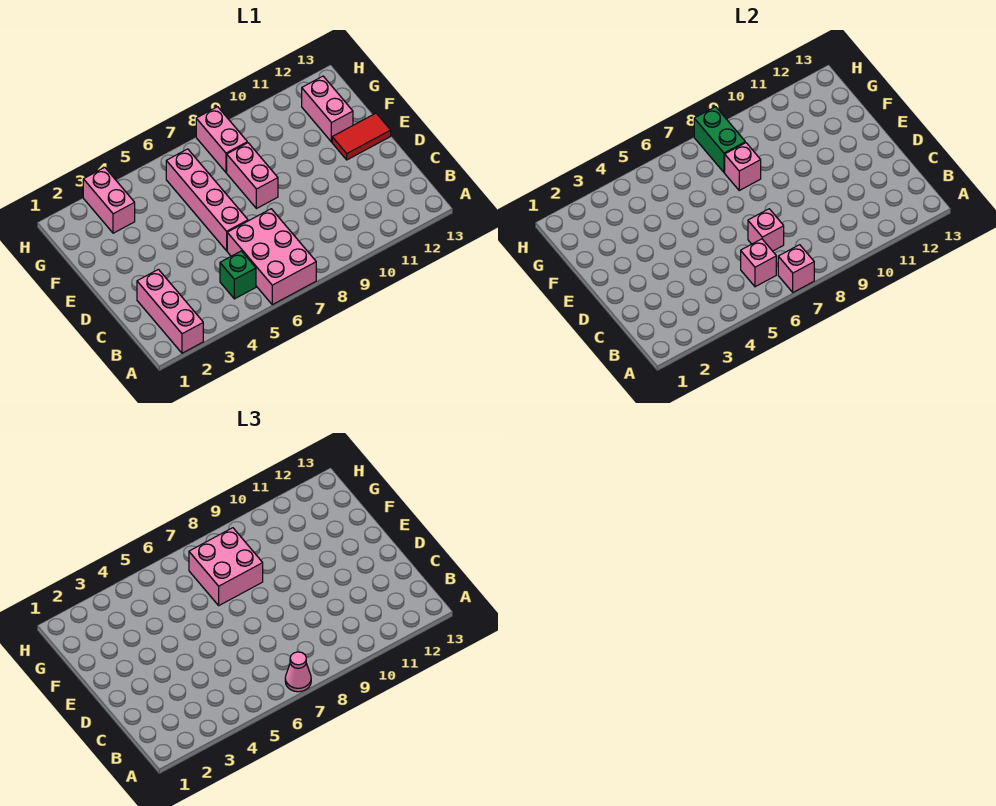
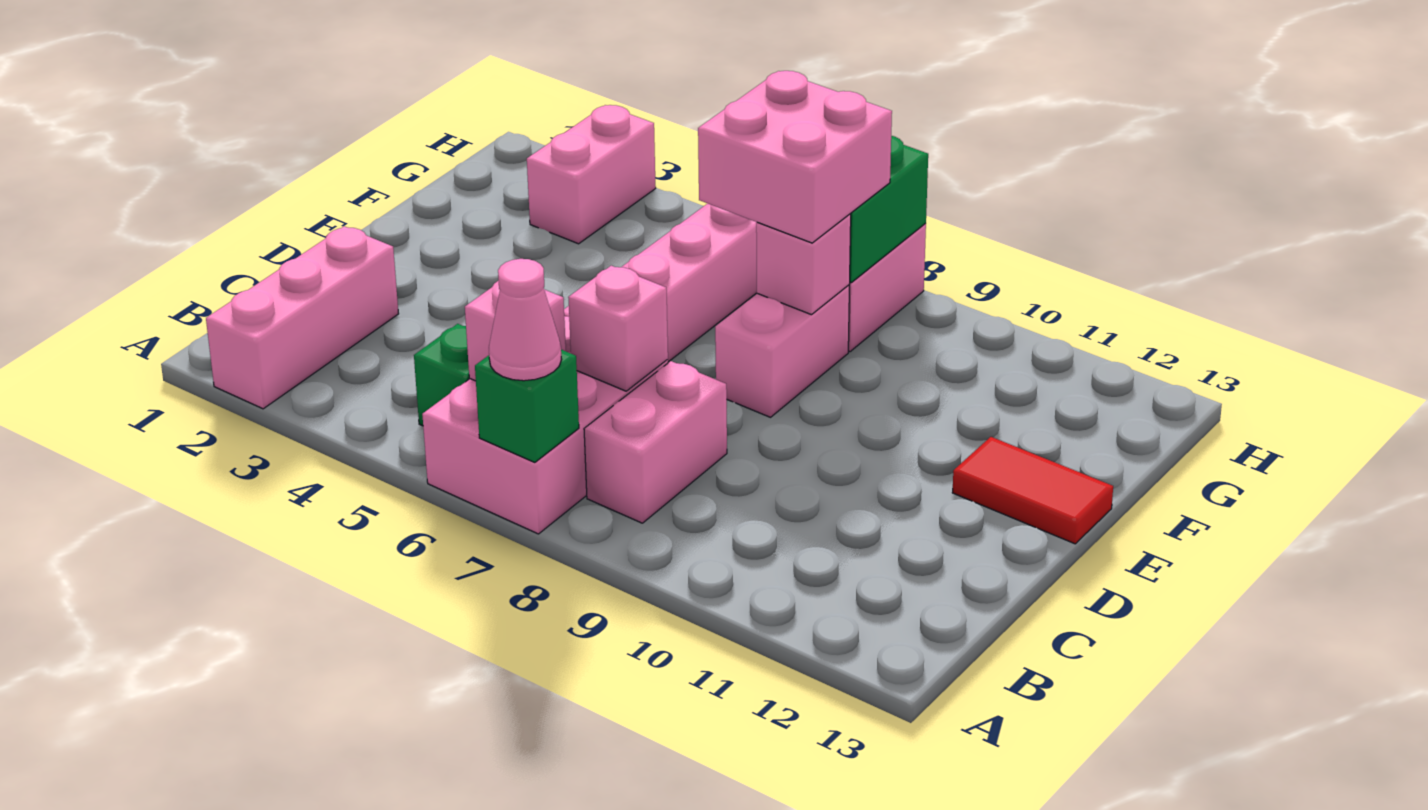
pink 1x1 brick [778,245,814,292] -> green 1x1 brick [475,350,579,462]
pink 1x2 brick [302,76,353,142] -> pink 1x2 brick moved to [584,361,727,523]

